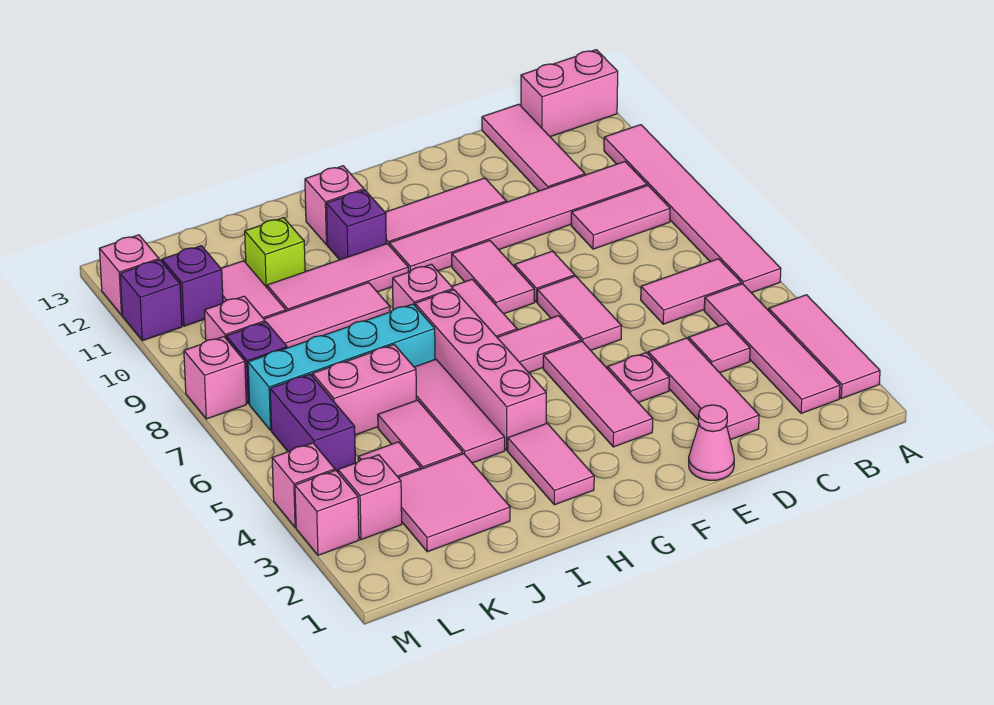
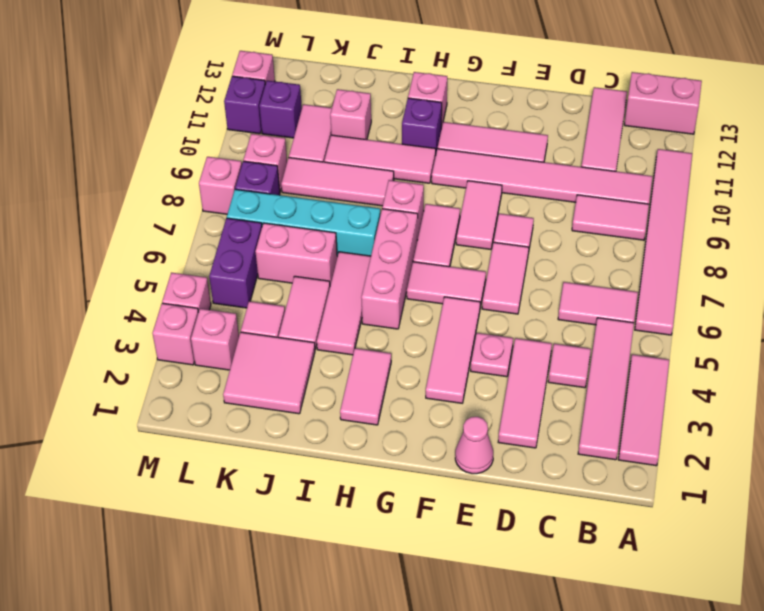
pink 1x4 brick [415,290,546,450] -> pink 1x3 brick [361,209,418,329]
lime 1x1 brick [245,218,305,287] -> pink 1x1 brick [330,89,371,140]

